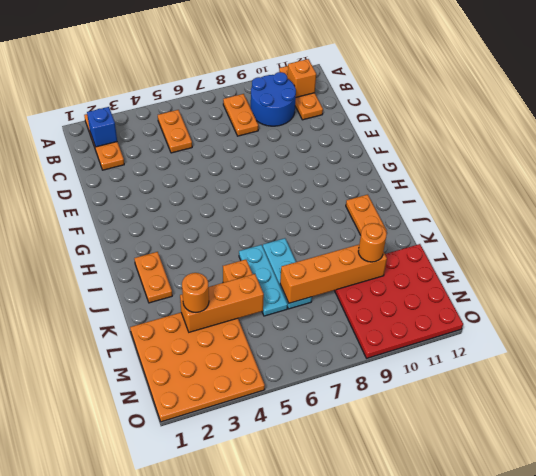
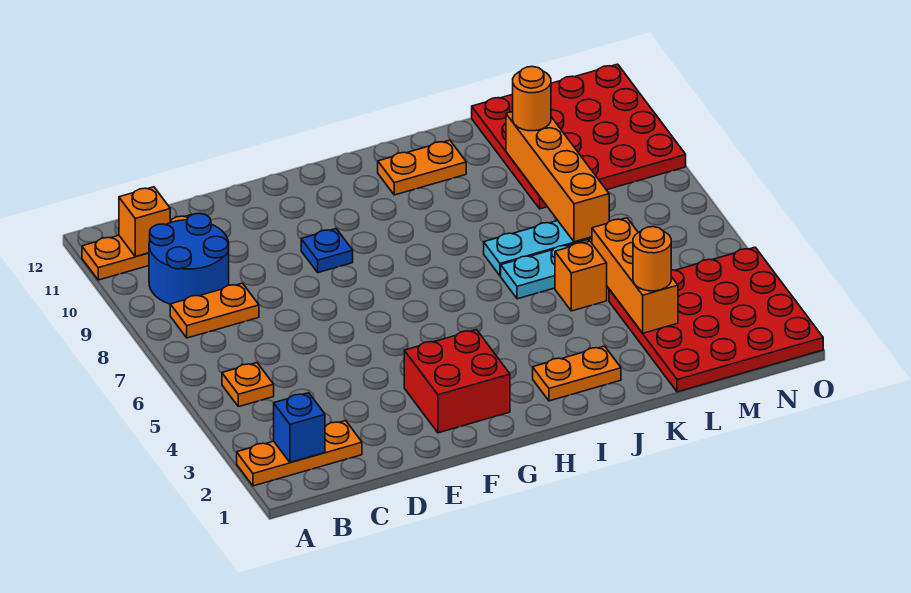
orange 1x2 plate [158,110,192,153] -> orange 1x1 plate [222,363,274,407]
none -> red 2x2 brick [404,330,510,433]
none -> blue 1x1 plate [301,229,353,273]
orange 4x4 plate [130,313,265,422] -> red 4x4 plate [609,247,823,392]

